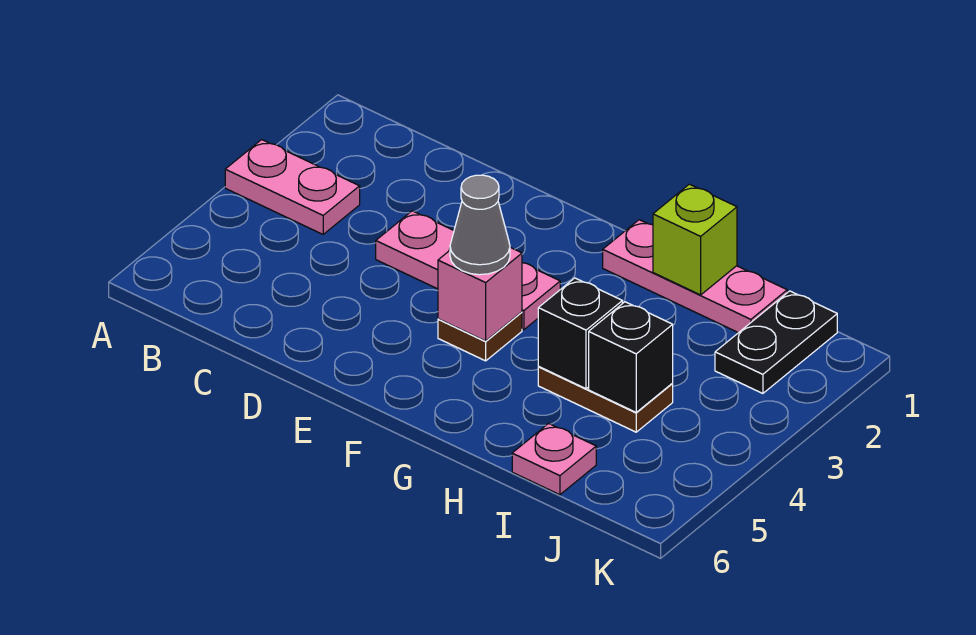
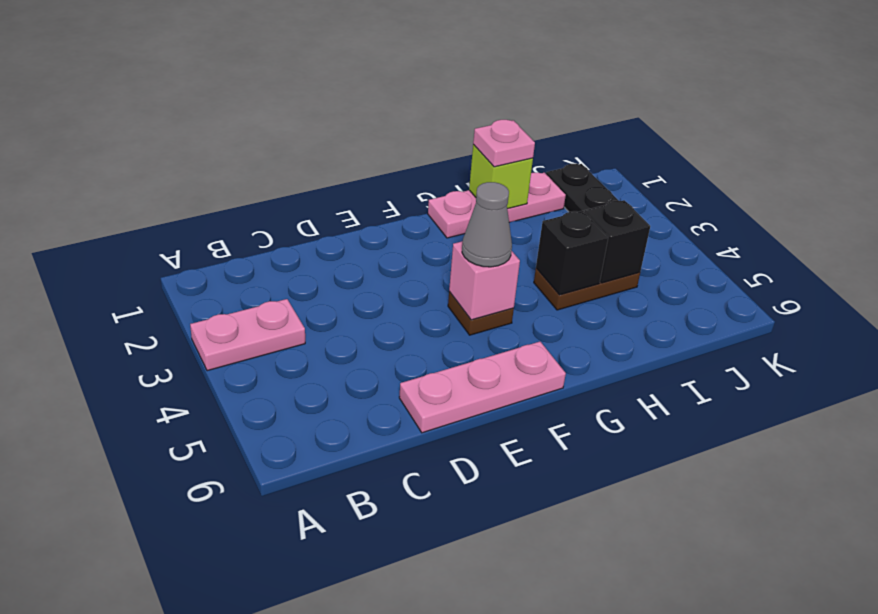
pink 1x3 plate [376,211,560,330] -> pink 1x3 plate moved to [399,342,566,433]
pink 1x1 plate [512,424,596,495] -> pink 1x1 plate moved to [473,120,535,167]

